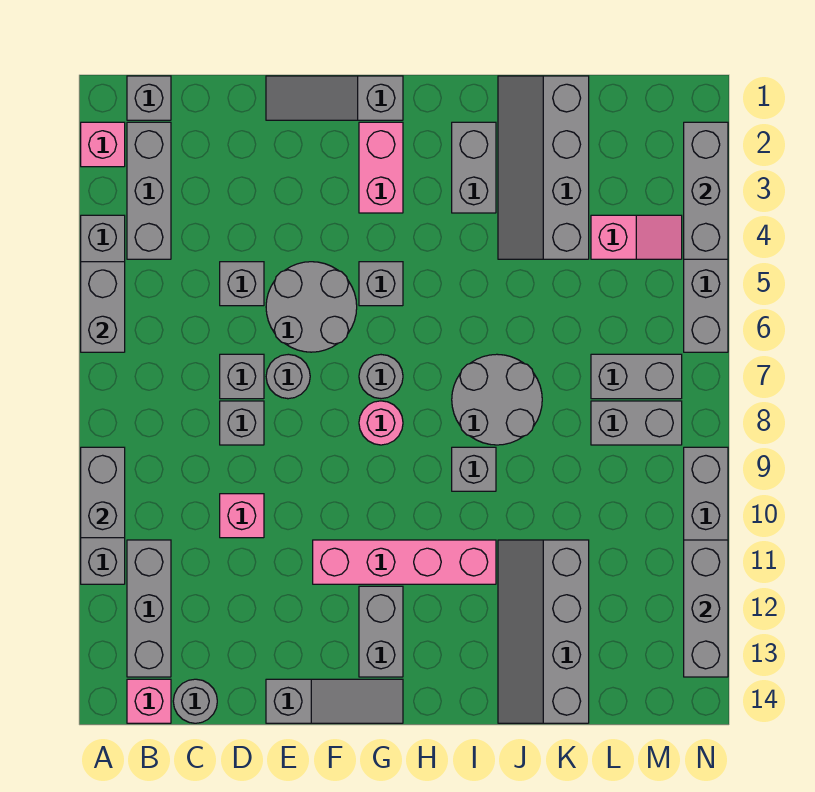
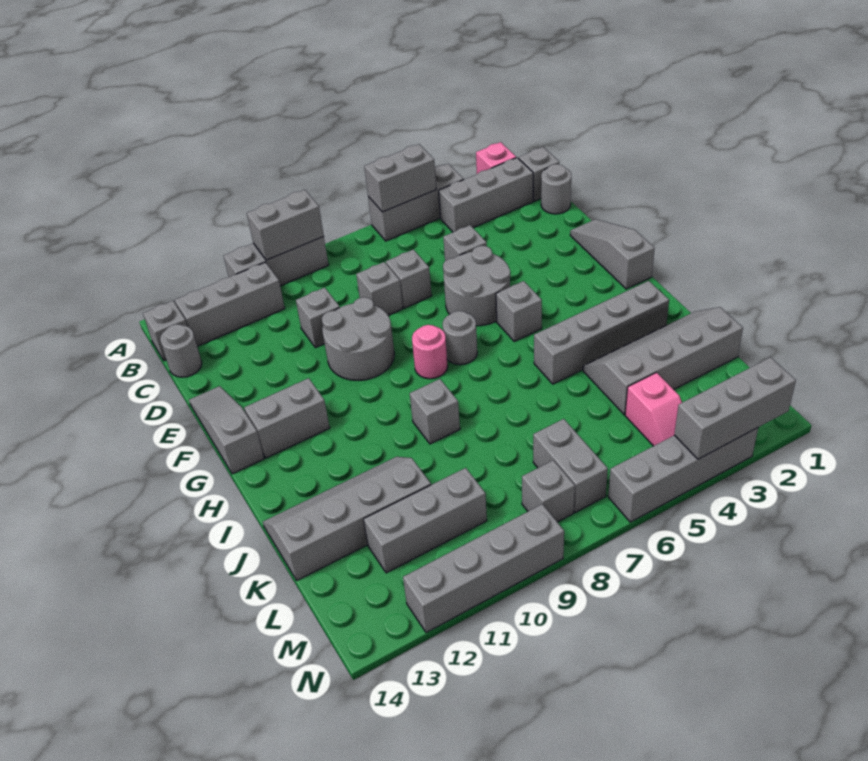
pink 1x1 brick [127,679,171,723] -> grey 1x1 brick [143,301,187,361]
pink 1x1 brick [220,494,264,538] -> grey 1x1 brick [296,288,340,348]
grey 1x1 round brick [266,354,310,399] -> grey 1x1 round brick moved to [541,164,571,214]
grey 1x3 slope [266,679,403,723] -> grey 1x3 slope turned to [189,386,264,474]
pink 1x4 brick [313,540,496,584] -> none
pink 1x2 brick [359,122,403,213] -> none
grey 1x2 brick [452,122,496,213] -> grey 1x4 brick [534,281,669,384]
grey 2x2 round brick [452,354,542,445] -> grey 2x2 round brick moved to [322,297,394,380]
grey 1x2 brick [591,401,682,445] -> grey 1x1 brick [522,460,575,522]
grey 1x3 brick [684,540,728,677] -> grey 1x3 brick moved to [364,468,487,573]

